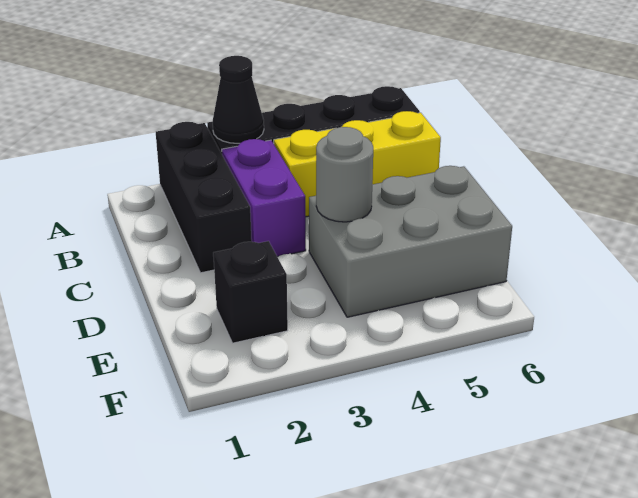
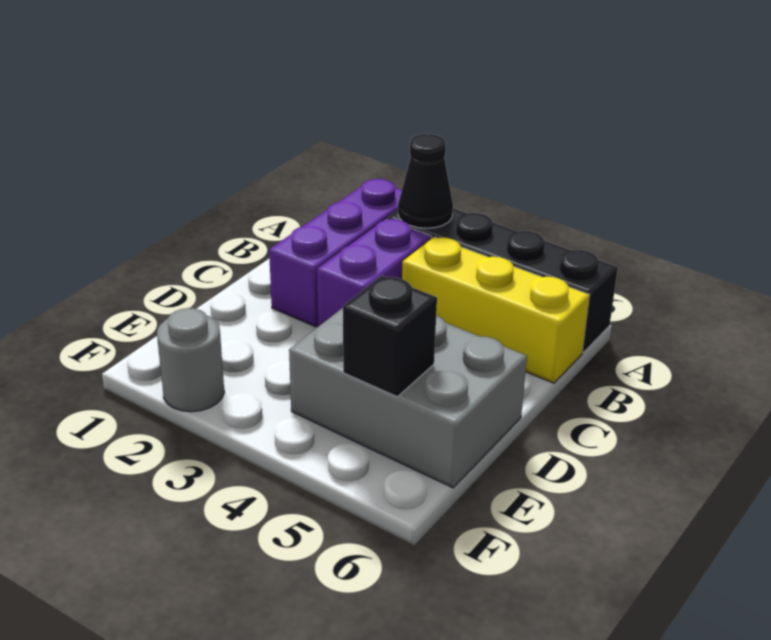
black 1x3 brick [156,122,252,273] -> purple 1x3 brick [269,179,402,327]
grey 1x1 round brick [316,127,373,222] -> grey 1x1 round brick moved to [157,308,224,412]
black 1x1 brick [213,241,288,343] -> black 1x1 brick moved to [343,276,437,397]

